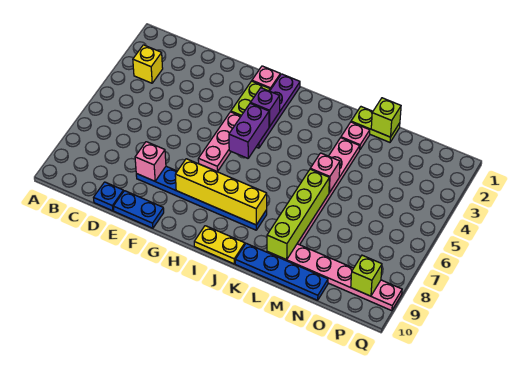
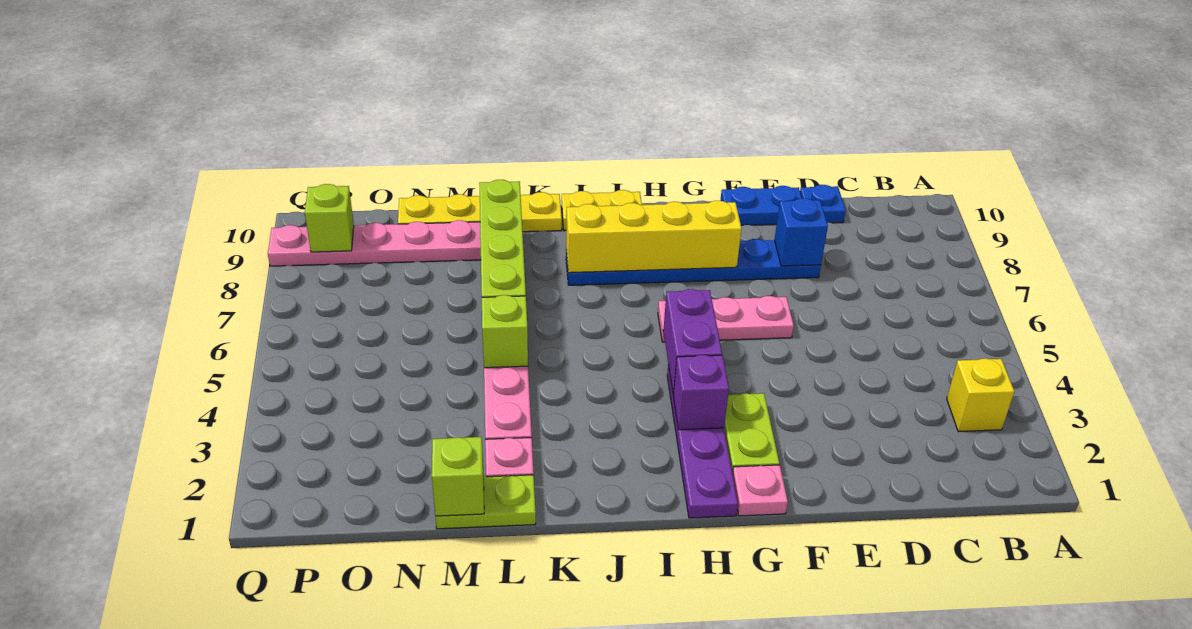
pink 1x1 brick [135,142,166,181] -> blue 1x1 brick [774,198,828,266]
pink 1x3 plate [198,112,241,172] -> pink 1x3 plate turned to [658,296,794,342]
blue 1x4 plate [235,243,328,300] -> yellow 1x4 plate [398,192,562,232]
pink 1x1 brick [310,153,340,193] -> lime 1x1 brick [482,295,528,368]

